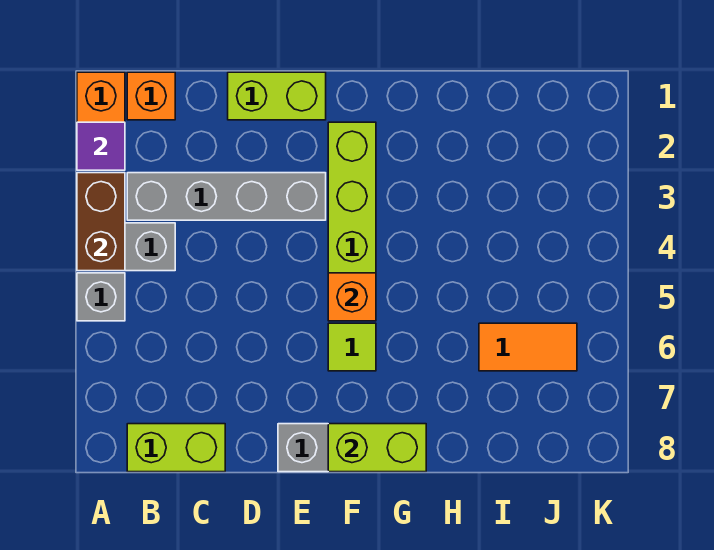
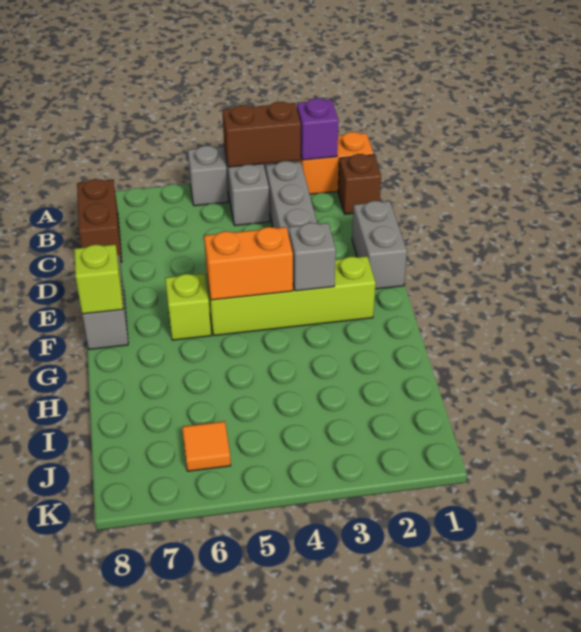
purple 1x1 tile [77,122,125,170] -> purple 1x1 brick [297,98,339,160]
orange 1x1 brick [127,72,175,120] -> brown 1x1 brick [338,154,381,214]
lime 1x2 brick [127,424,225,472] -> brown 1x2 brick [77,179,122,262]
lime 1x2 brick [228,72,326,120] -> grey 1x2 brick [352,201,407,289]
none -> grey 1x1 brick [289,223,336,291]
orange 1x1 brick [328,273,376,321] -> orange 1x2 brick [204,227,293,300]
lime 1x1 tile [328,323,376,371] -> lime 1x1 brick [165,274,211,340]
lime 1x2 brick [328,424,426,472] -> lime 1x1 brick [74,244,123,314]
orange 1x2 tile [479,323,577,371] -> orange 1x1 tile [182,421,231,471]

